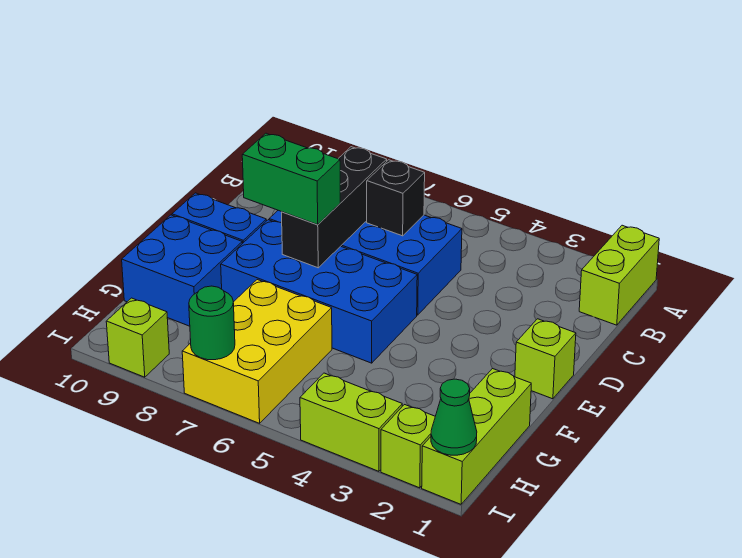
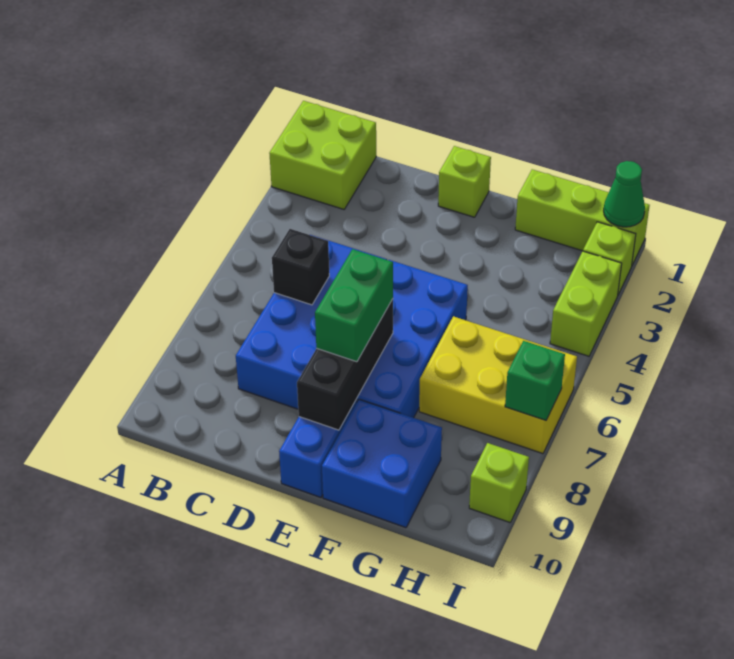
lime 1x2 brick [579,225,659,325] -> lime 2x2 brick [269,101,376,209]
black 1x3 brick [282,147,387,268] -> black 1x3 brick turned to [297,299,393,430]
green 1x1 round brick [189,286,235,360] -> green 1x1 brick [505,341,565,420]

